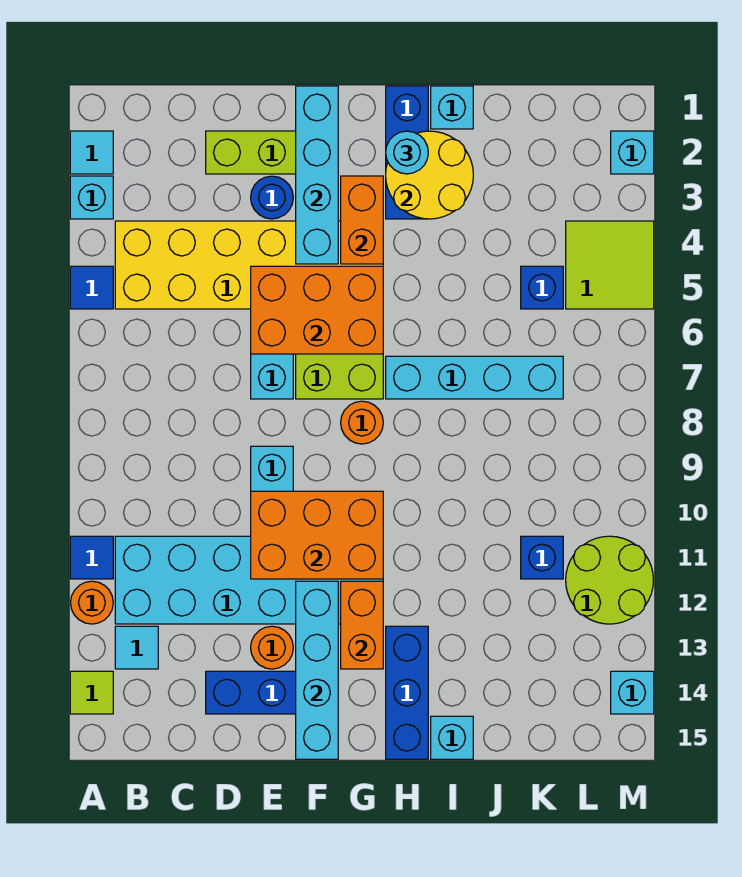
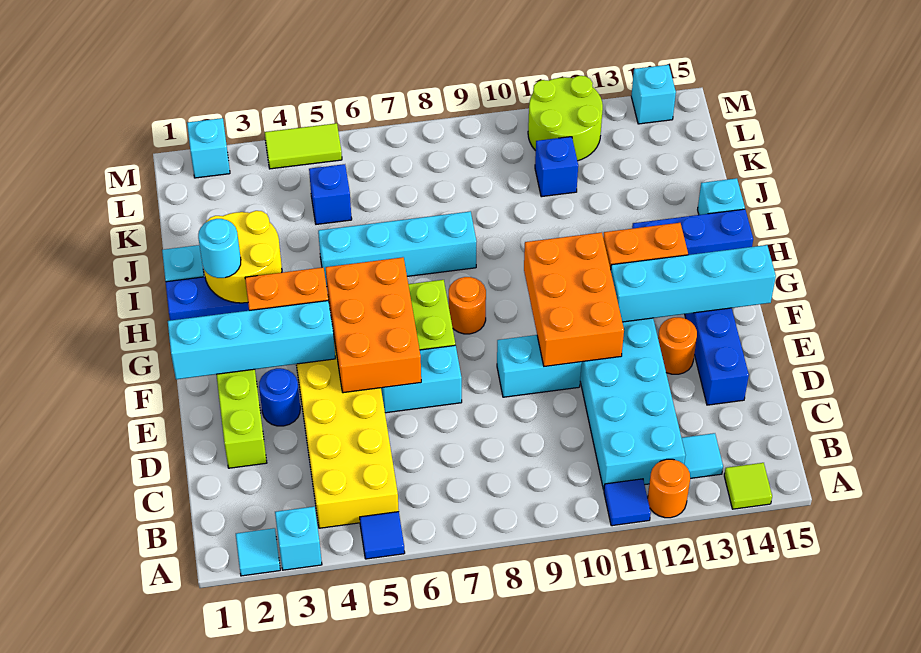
cyan 1x4 brick [386,356,563,399] -> cyan 1x4 brick turned to [318,211,477,287]
lime 2x2 tile [566,221,654,309] -> lime 1x2 tile [265,123,342,169]

